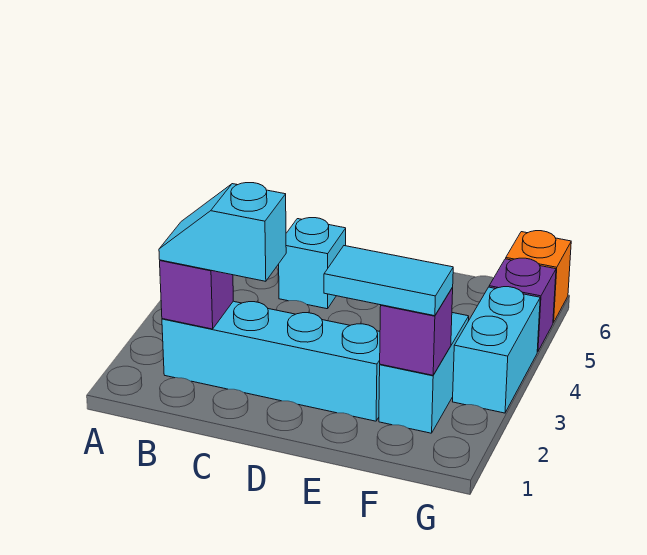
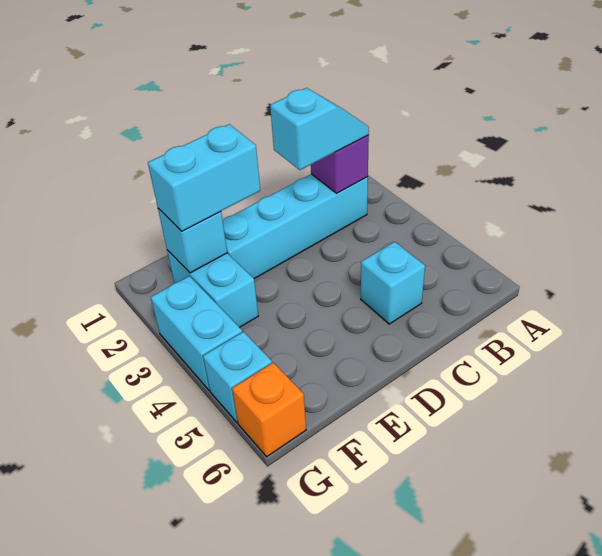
cyan 1x2 tile [324,246,453,316] -> cyan 1x2 brick [148,124,260,231]
purple 1x1 brick [380,288,453,375] -> cyan 1x1 brick [158,208,227,273]
purple 1x1 brick [489,258,556,352] -> cyan 1x1 brick [203,332,272,422]

